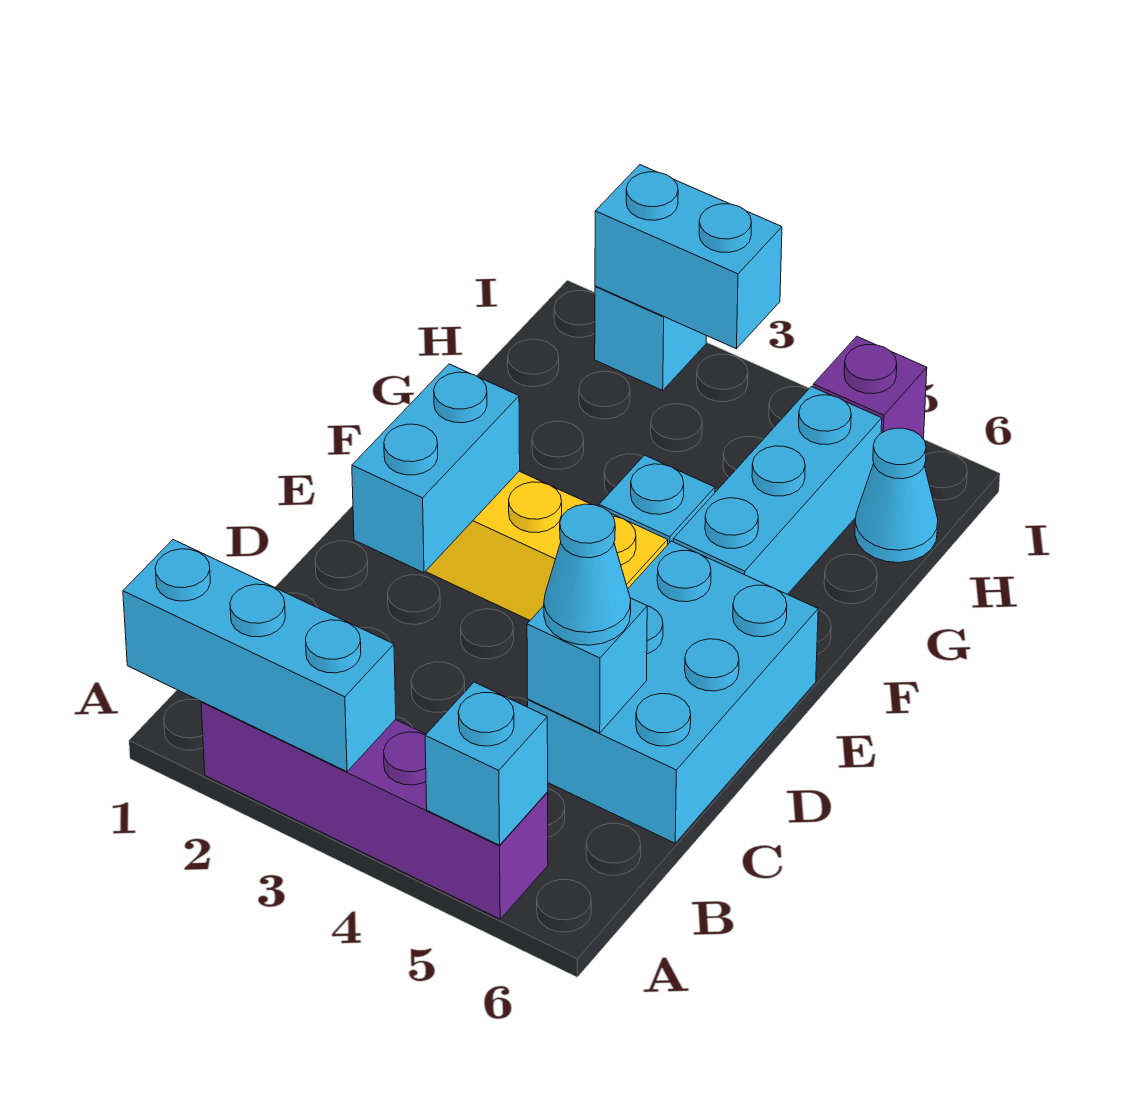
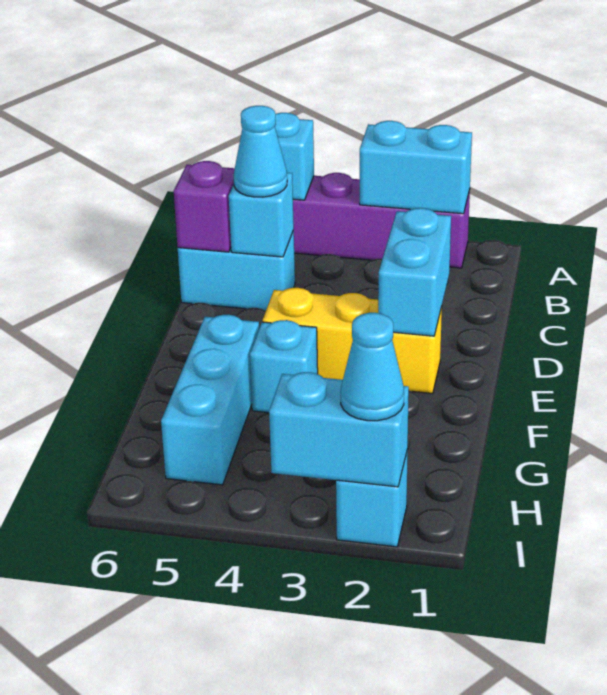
cyan 1x3 brick [123,540,396,772] -> cyan 1x2 brick [360,121,472,214]
cyan 2x3 brick [528,541,818,843] -> cyan 1x2 brick [178,231,295,311]
cyan 1x1 cone [855,428,938,563] -> cyan 1x1 cone moved to [341,313,404,421]
purple 1x1 brick [813,336,927,439] -> purple 1x1 brick moved to [174,161,235,252]

